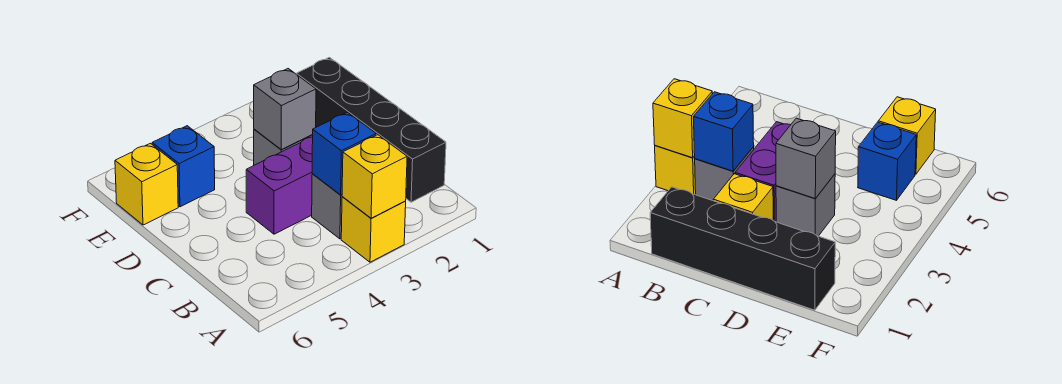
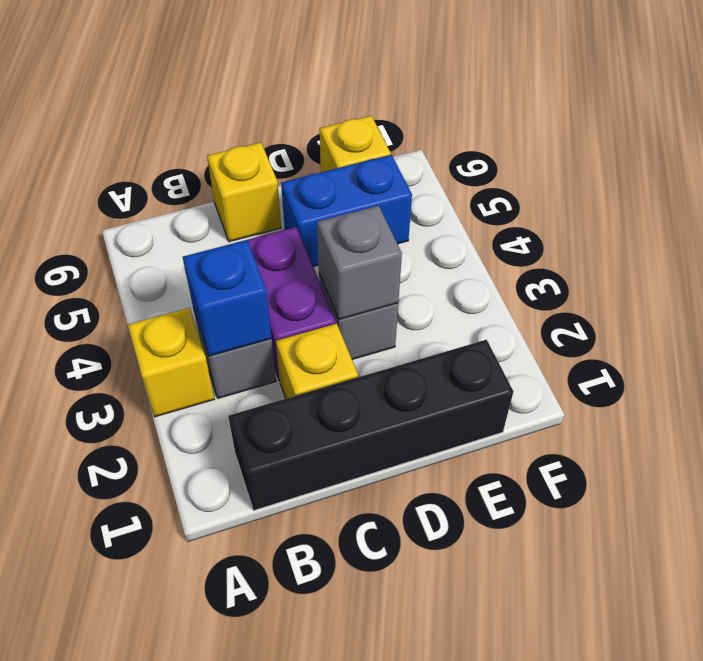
yellow 1x1 brick [342,135,407,218] -> yellow 1x1 brick moved to [207,142,281,242]
blue 1x1 brick [152,126,215,207] -> blue 1x2 brick [281,155,412,267]

